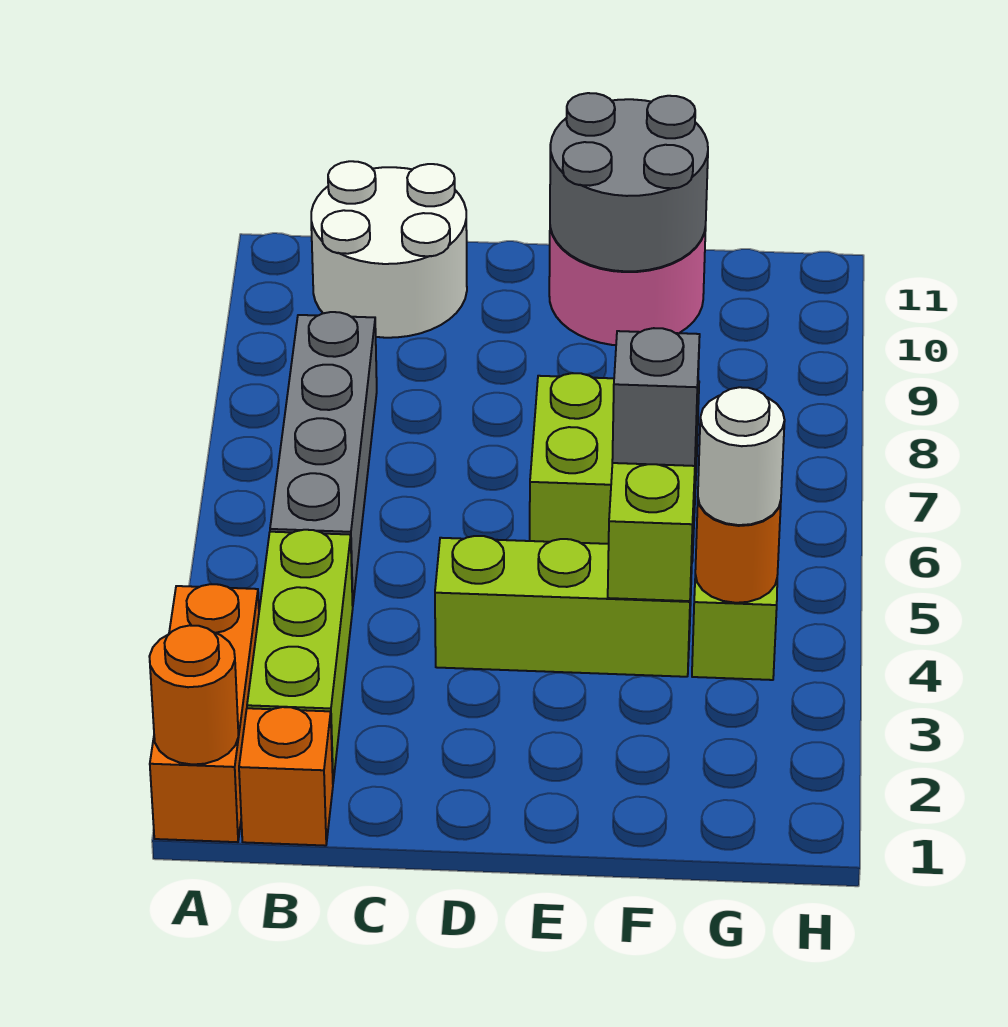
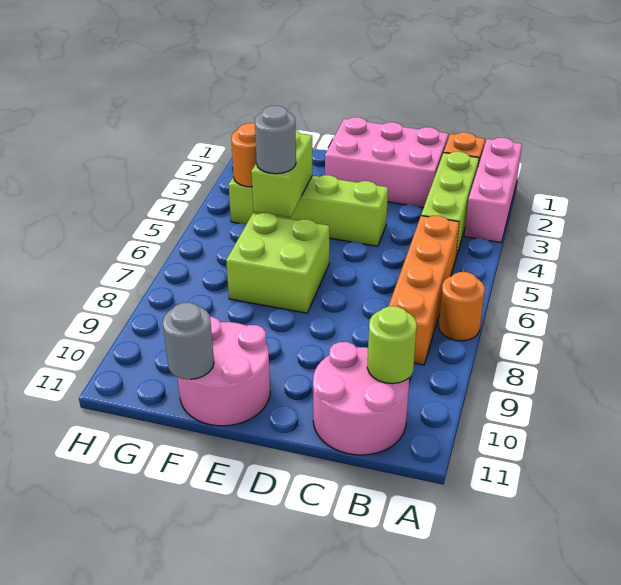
orange 1x3 brick [150,584,259,842] -> pink 1x3 brick [465,138,522,242]
orange 1x1 round brick [149,625,239,765] -> orange 1x1 round brick moved to [439,272,485,341]
grey 1x4 brick [270,312,377,605] -> orange 1x4 brick [389,216,459,365]
white 2x2 round brick [311,161,467,338] -> pink 2x2 round brick [313,342,409,455]
none -> lime 1x1 round brick [367,306,417,384]
none -> pink 2x3 brick [325,117,448,208]
grey 2x2 round brick [550,93,708,271] -> grey 1x1 round brick [163,303,214,379]
grey 1x1 brick [612,328,700,466] -> grey 1x1 round brick [255,106,296,174]
white 1x1 round brick [698,387,785,525] -> none

